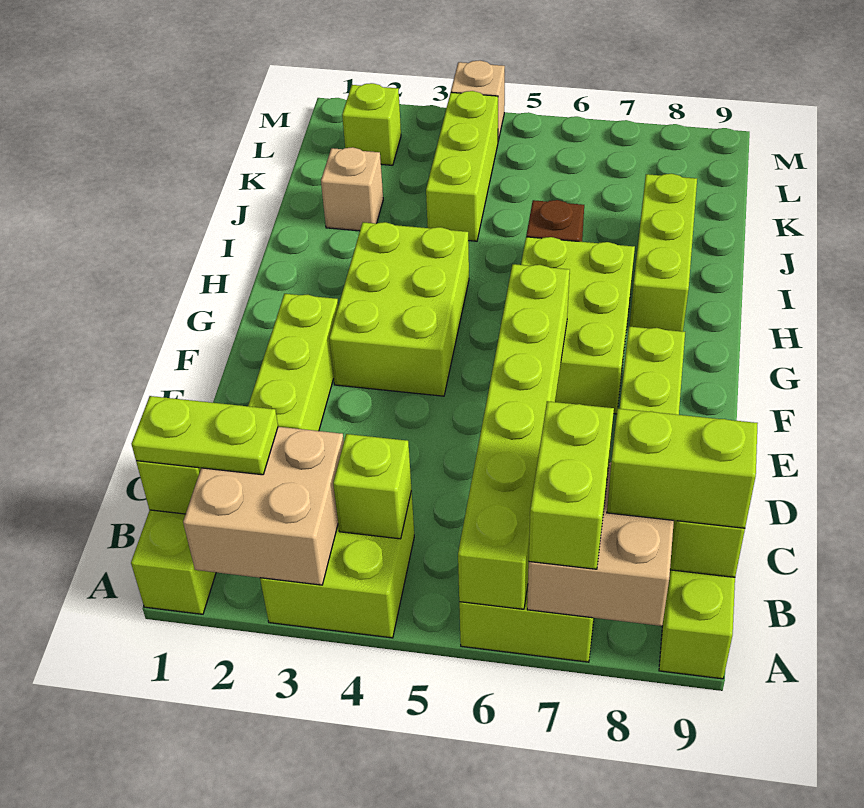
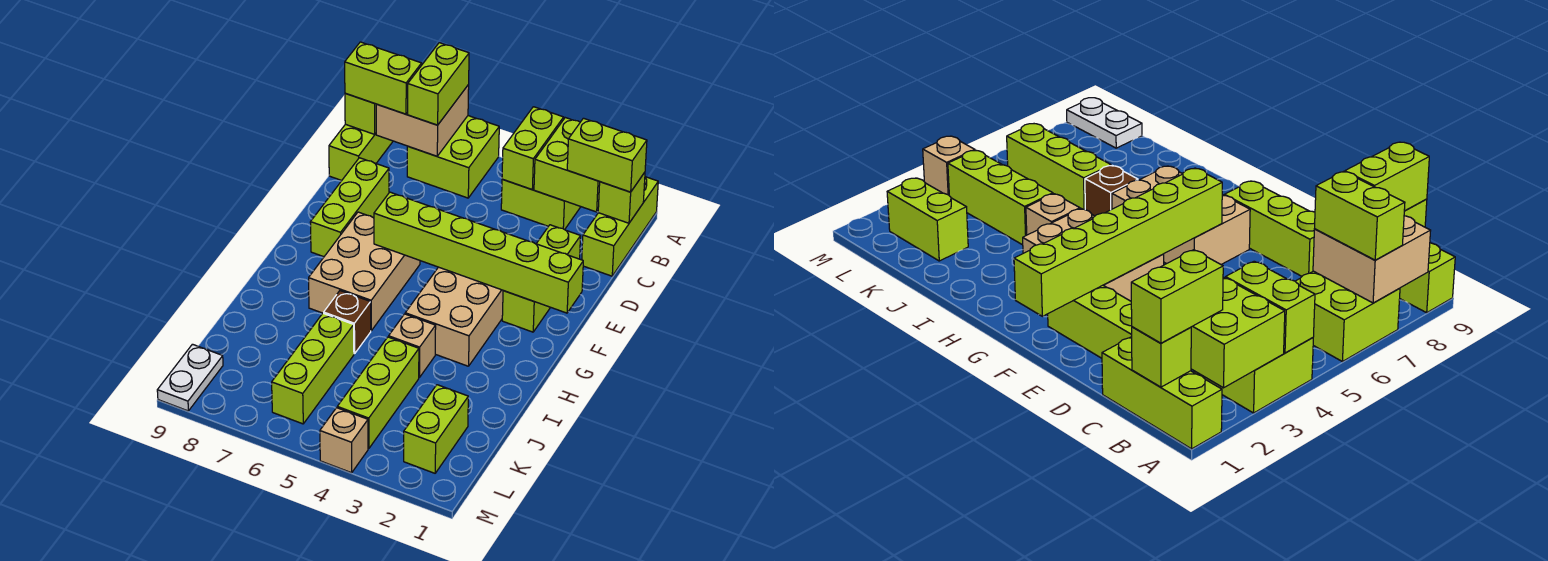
tan 2x2 brick [183,427,344,585] -> lime 2x2 brick [534,118,600,212]
lime 1x6 brick [458,264,570,609] -> lime 1x6 brick turned to [374,192,583,313]
lime 1x2 plate [131,396,278,475] -> lime 1x2 brick [567,118,647,192]
lime 1x1 brick [333,434,412,539] -> lime 1x2 brick [502,107,564,189]
lime 2x3 brick [329,222,469,396] -> tan 2x3 brick [405,267,503,366]
lime 2x3 brick [521,237,635,414] -> tan 2x3 brick [309,212,420,331]
lime 1x3 brick [630,174,697,332] -> lime 1x3 brick moved to [272,313,354,424]
tan 1x1 brick [321,147,383,231] -> tan 1x1 brick moved to [389,314,436,378]
lime 1x1 brick [342,83,401,165] -> lime 1x2 brick [404,385,468,473]
none -> white 1x2 plate [157,344,223,411]

